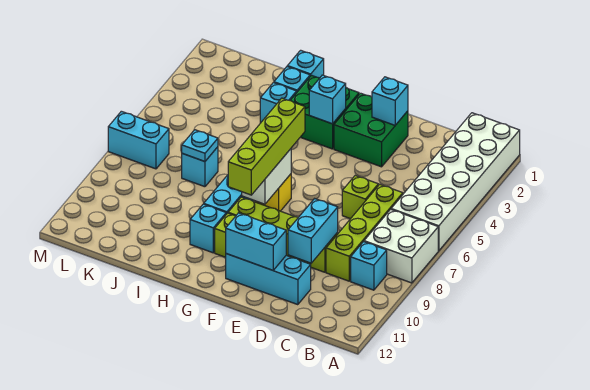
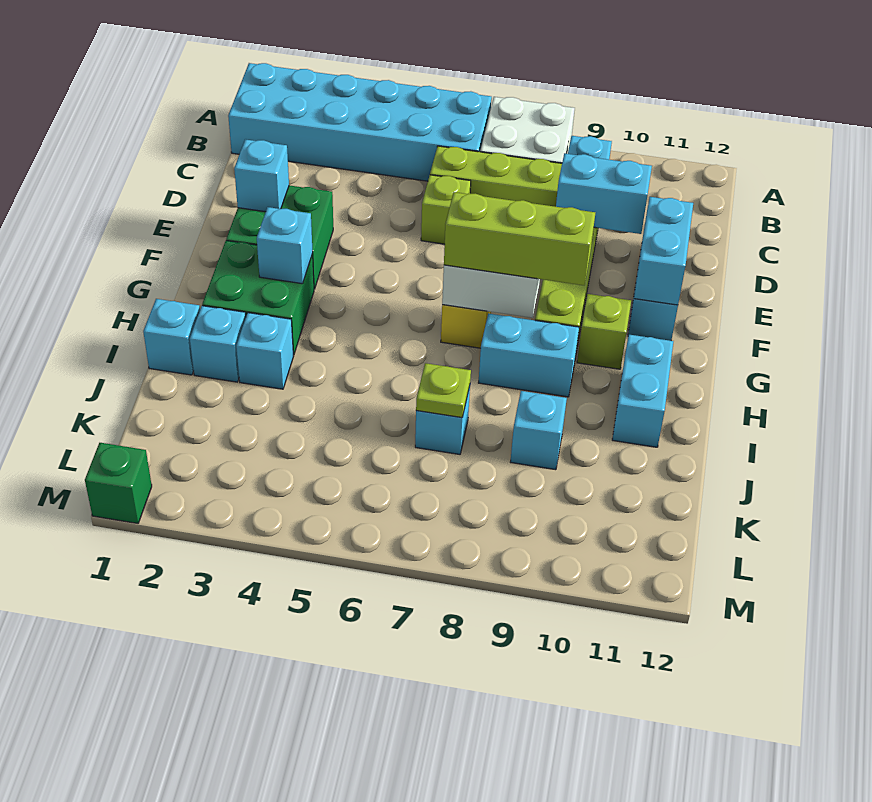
white 2x6 brick [391,113,520,251] -> cyan 2x6 brick [228,63,492,181]
lime 1x4 brick [228,98,305,195] -> lime 1x3 brick [444,192,595,285]
cyan 1x1 brick [190,204,226,253] -> cyan 1x1 brick moved to [510,391,567,470]
cyan 1x1 plate [182,130,218,161] -> lime 1x1 plate [416,363,471,418]
cyan 1x2 brick [108,111,169,169] -> cyan 1x2 brick moved to [612,335,673,447]
none -> green 1x1 brick [85,443,152,523]

